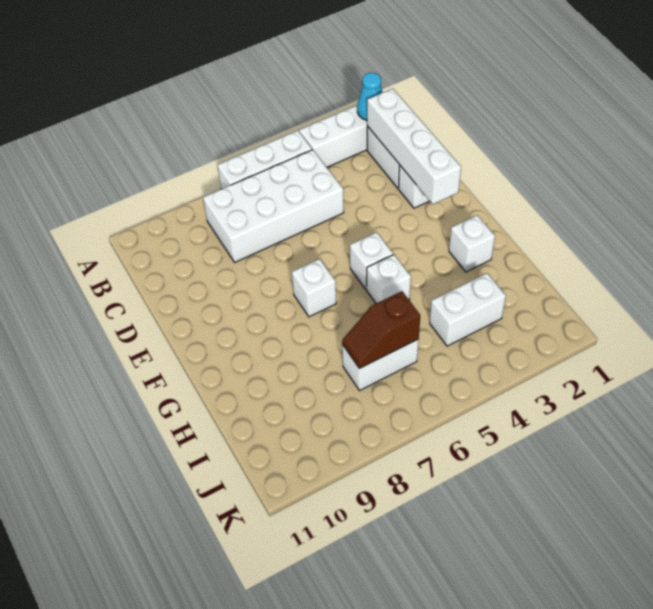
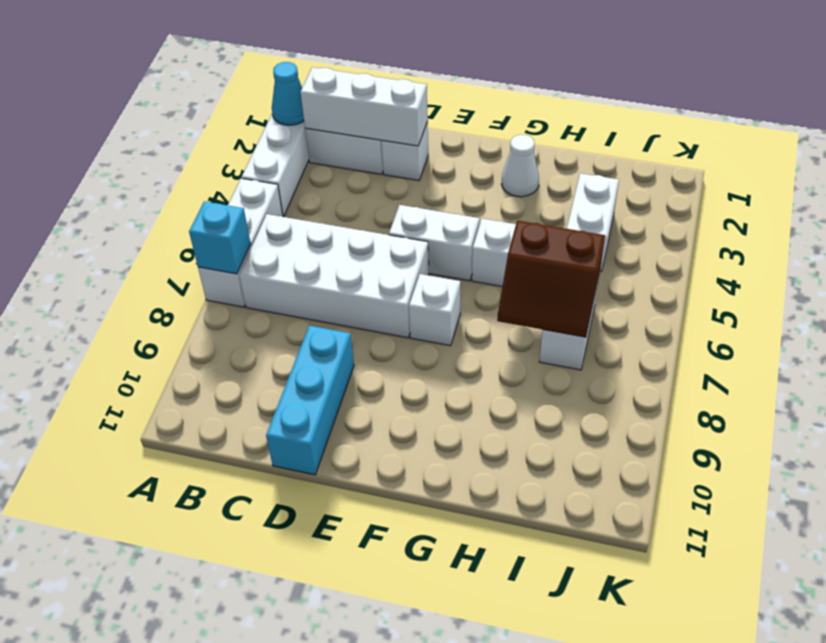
none -> cyan 1x1 brick [189,201,251,274]
white 1x4 brick [367,89,461,204] -> white 1x3 brick [301,67,428,146]
white 2x4 brick [203,150,344,262] -> white 2x4 brick turned to [239,214,429,338]
none -> cyan 1x3 brick [266,326,354,475]
white 1x1 brick [350,232,393,289] -> white 1x2 brick [389,205,479,281]
white 1x1 brick [449,215,495,272] -> white 1x1 cone [501,135,539,197]
brown 1x2 slope [342,291,420,369] -> brown 2x2 slope [497,221,605,337]

